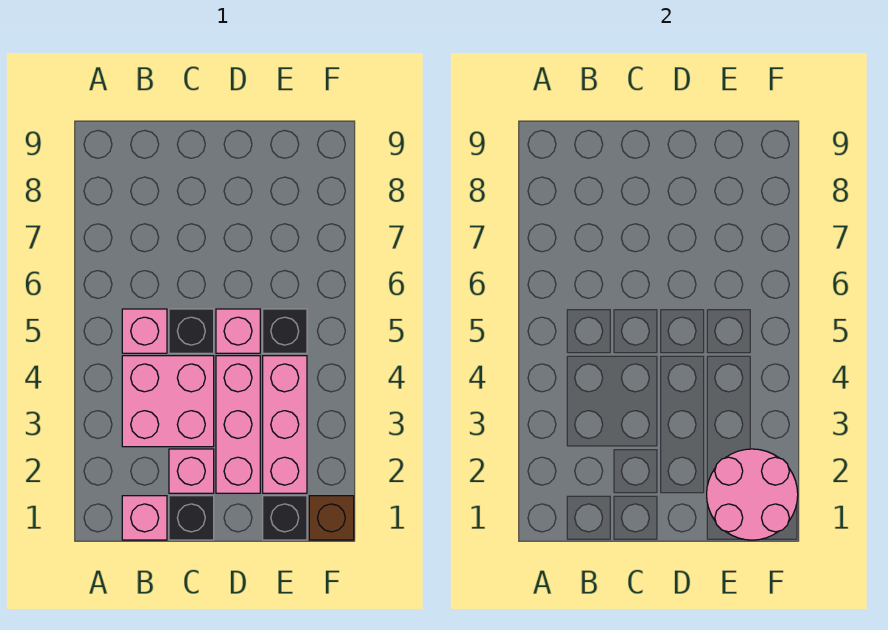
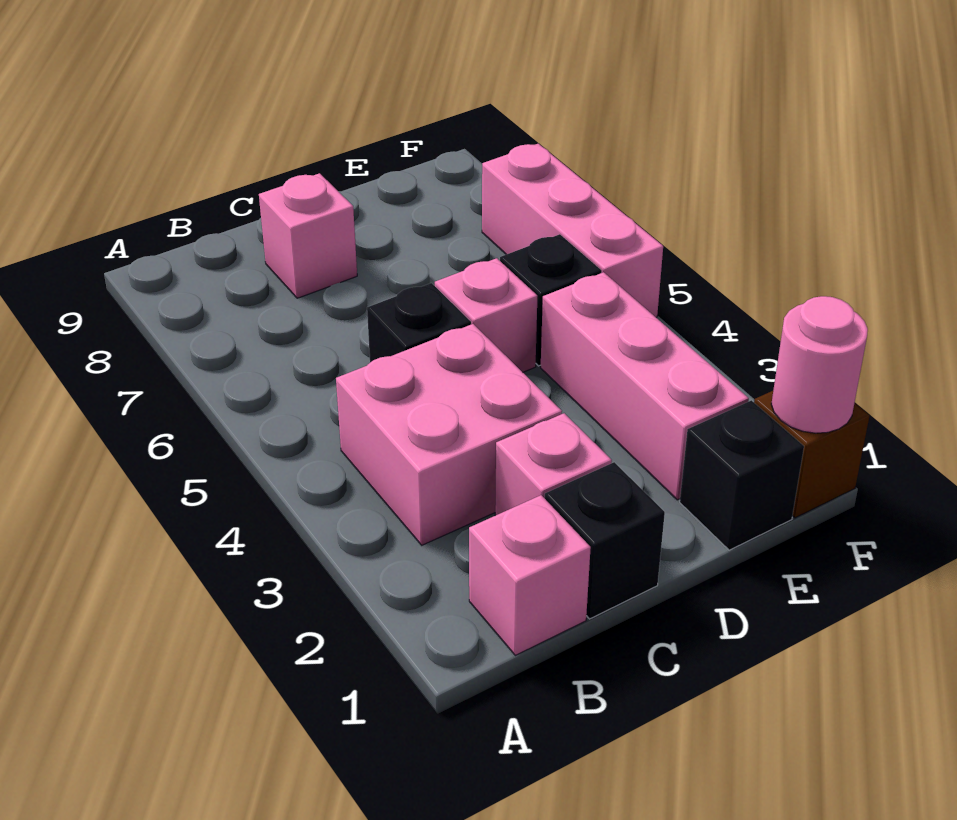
pink 1x1 brick [122,309,167,353] -> pink 1x1 brick moved to [259,173,357,298]
pink 1x3 brick [216,356,260,493] -> pink 1x3 brick moved to [482,144,663,317]
pink 2x2 round brick [707,449,798,540] -> pink 1x1 round brick [771,296,868,433]

